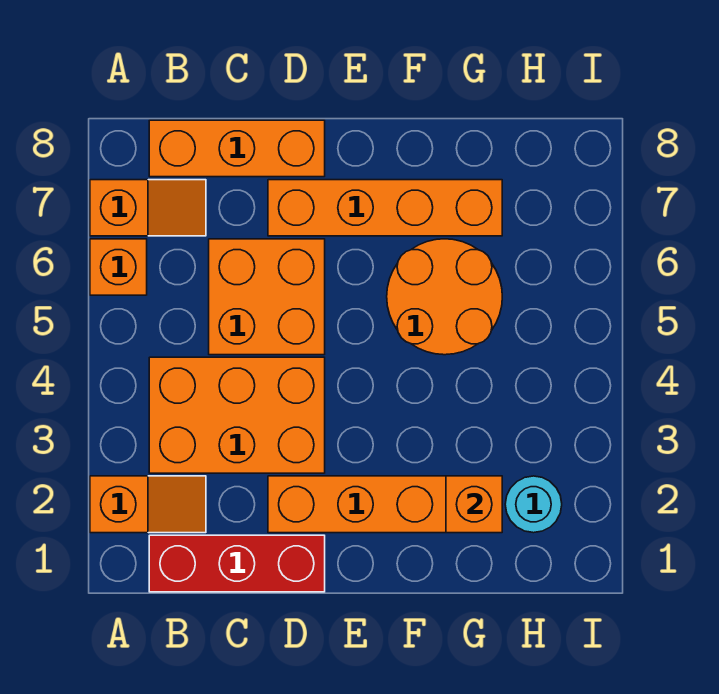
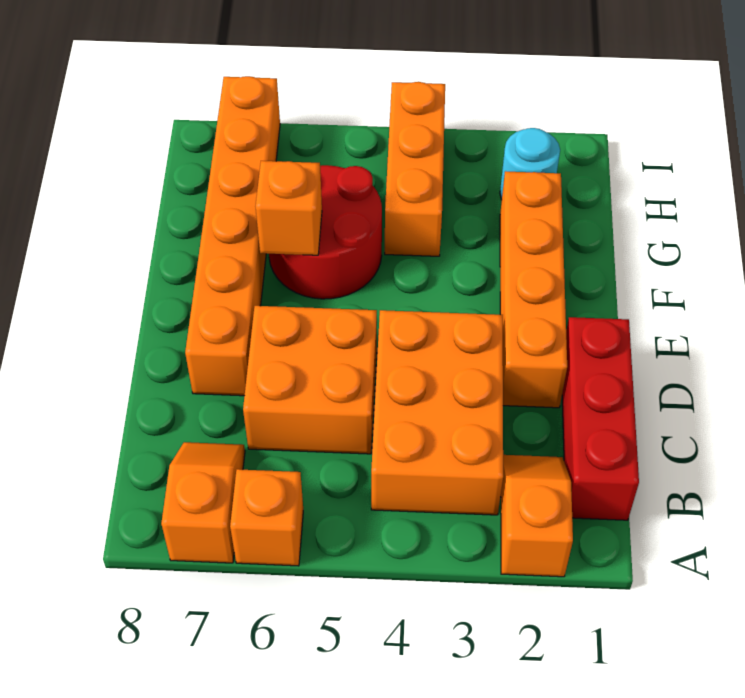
orange 1x3 brick [149,120,325,177] -> orange 1x3 brick moved to [385,82,445,256]
orange 1x4 brick [268,180,502,236] -> orange 1x6 brick [185,76,280,396]
orange 2x2 round brick [387,239,502,355] -> red 2x2 round brick [269,165,382,299]
orange 1x1 brick [446,476,502,533] -> orange 1x1 brick moved to [256,161,322,255]

